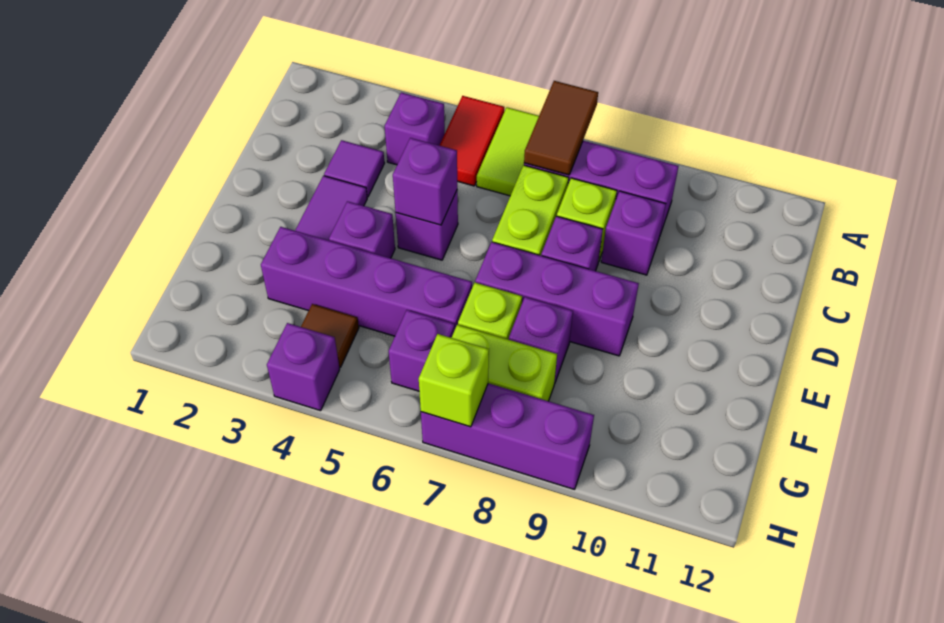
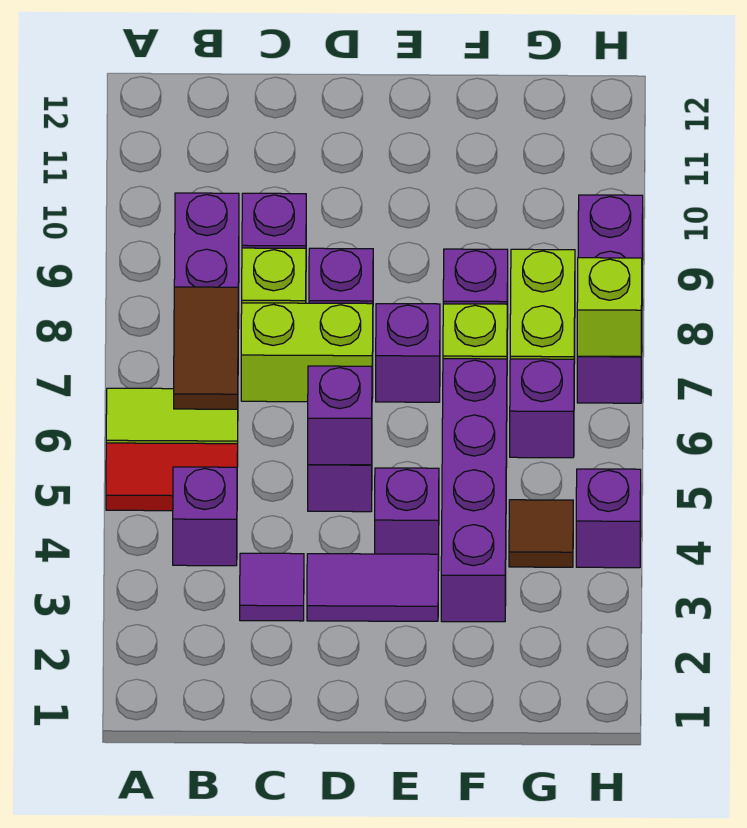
brown 1x2 tile [524,81,598,175] -> brown 1x2 tile turned to [174,287,238,409]
purple 1x3 brick [475,242,639,356] -> purple 1x1 brick [376,304,440,402]

